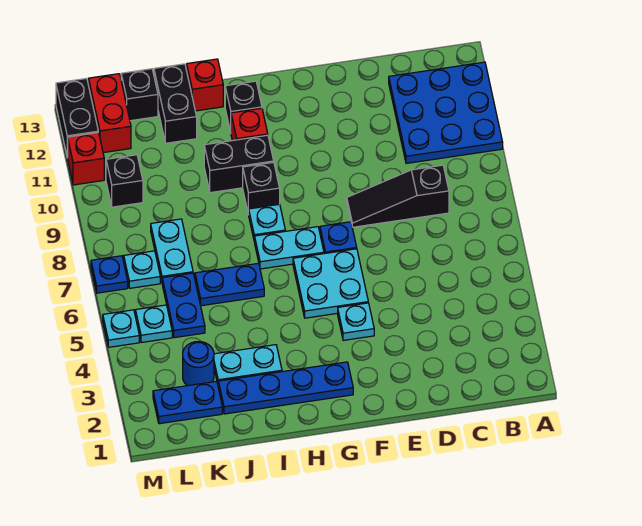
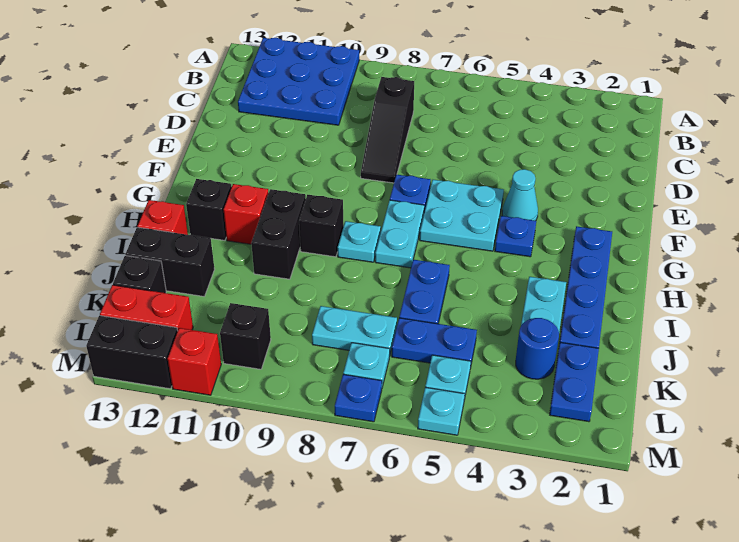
cyan 1x1 plate [338,303,374,340] -> cyan 1x1 cone [502,169,538,221]
none -> blue 1x1 plate [495,216,536,257]

